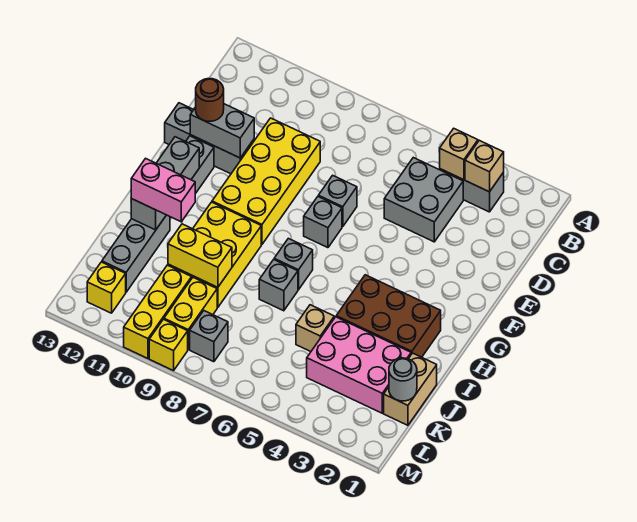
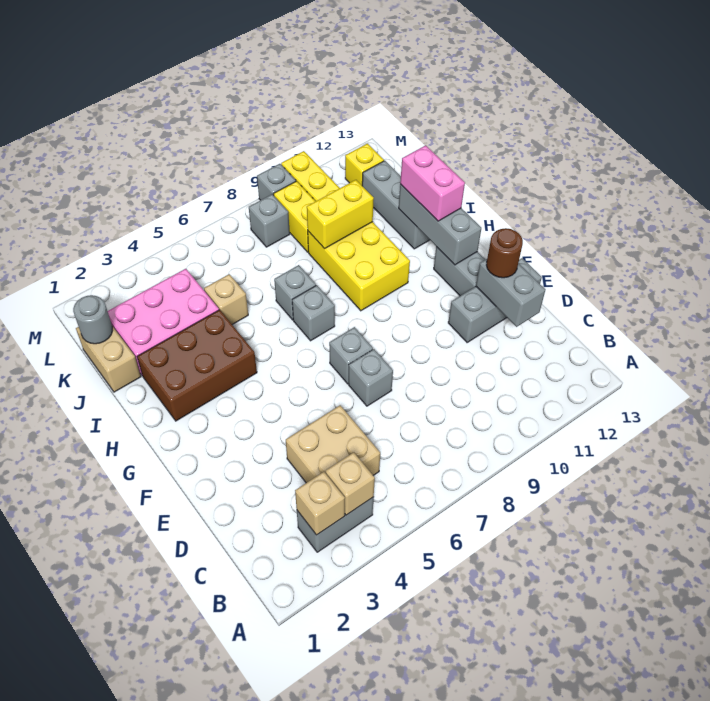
grey 2x2 brick [384,158,463,242] -> tan 2x2 brick [286,405,380,483]
yellow 2x4 brick [212,118,320,244] -> none
grey 1x2 brick [190,104,254,158] -> grey 1x2 brick turned to [476,259,545,327]
pink 1x2 brick [131,158,195,222] -> pink 1x2 brick turned to [400,145,465,221]
yellow 1x1 brick [149,319,188,371] -> grey 1x1 brick [257,164,296,200]

